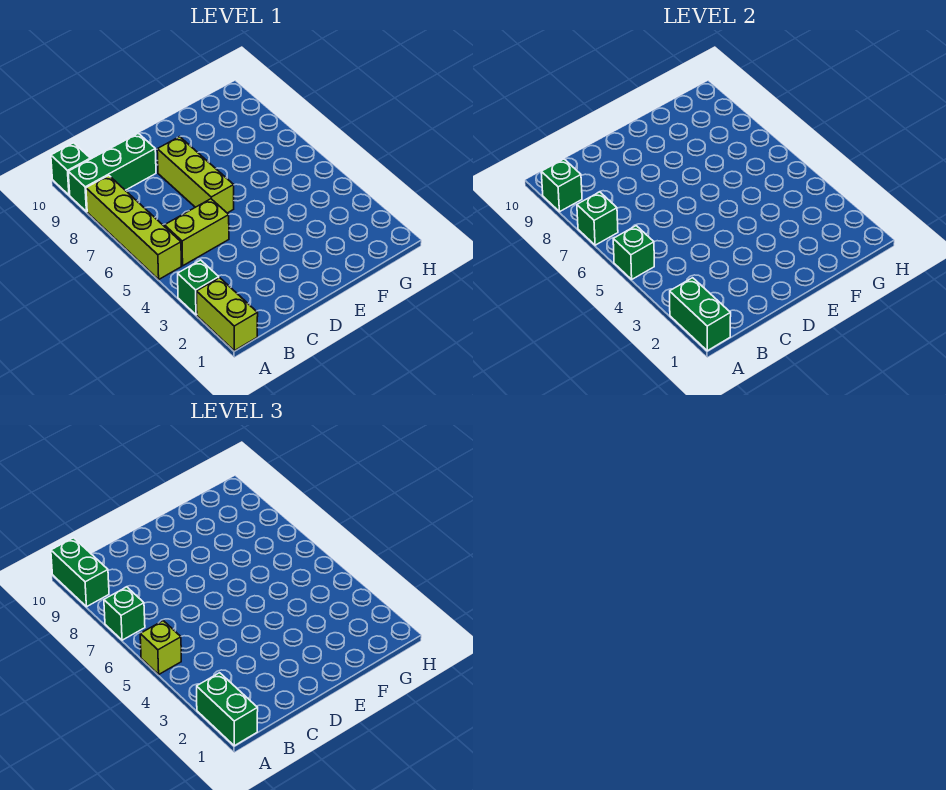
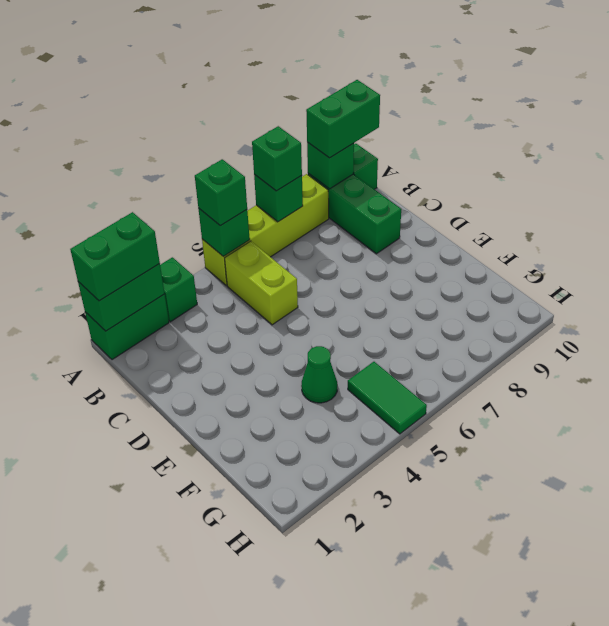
lime 1x2 brick [197,278,258,351] -> green 1x2 brick [85,294,169,360]
lime 1x1 brick [140,621,181,674] -> green 1x1 brick [195,159,247,226]
lime 1x3 brick [157,137,234,213] -> none
none -> green 1x1 cone [301,346,337,403]
none -> green 1x2 tile [348,362,427,434]

